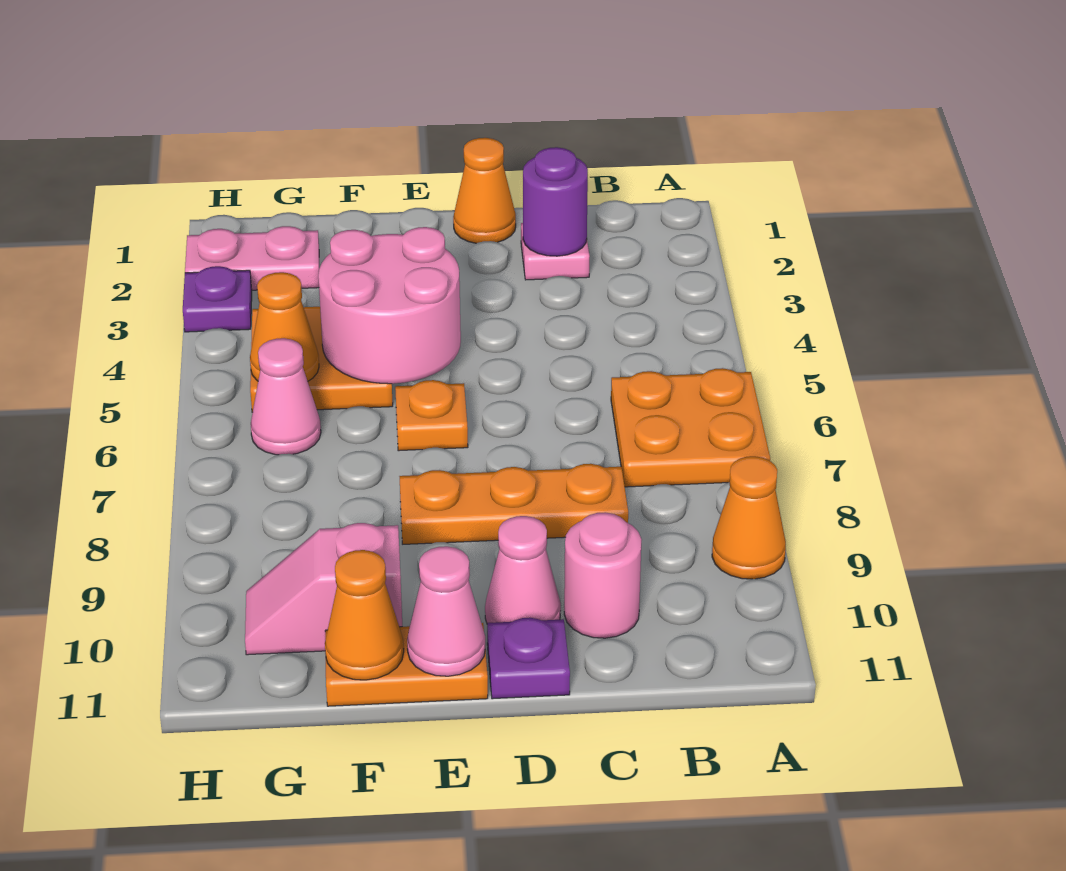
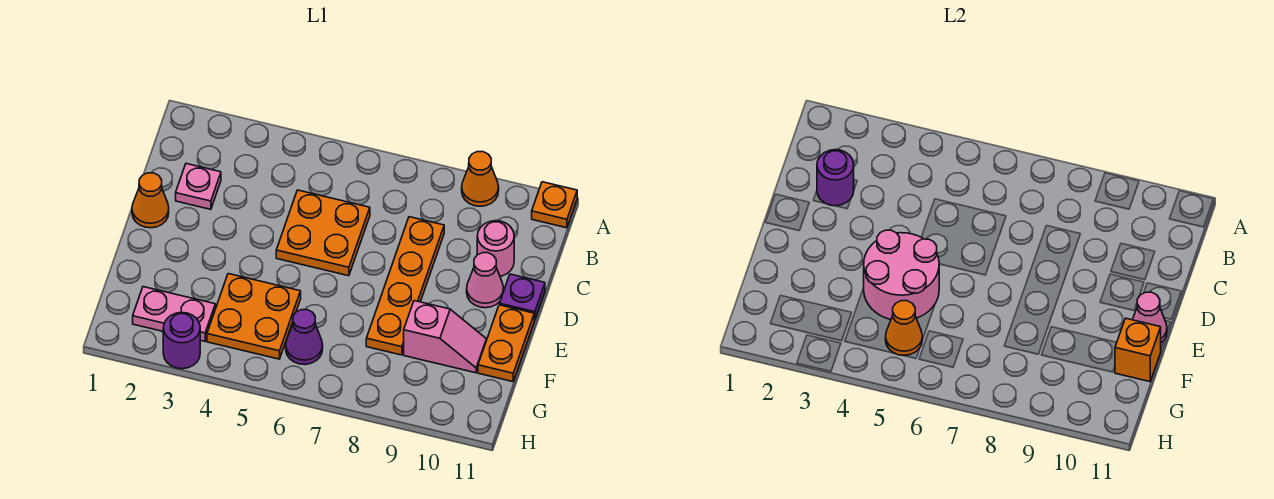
orange 2x2 plate [611,368,770,487] -> orange 2x2 plate moved to [276,190,370,276]
orange 1x3 plate [399,464,628,544] -> orange 1x4 plate [366,217,444,355]
orange 1x1 plate [395,380,468,451] -> orange 1x1 plate moved to [532,182,577,228]
pink 1x2 slope [245,523,402,655] -> pink 1x2 slope turned to [404,301,486,373]
orange 1x1 cone [325,550,404,680] -> orange 1x1 brick [1115,318,1161,382]
pink 1x2 plate [185,226,319,290] -> pink 1x2 plate turned to [133,287,215,341]
pink 1x1 cone [251,338,321,455] -> purple 1x1 cone [286,310,323,365]
purple 1x1 plate [183,266,252,332] -> purple 1x1 round brick [163,312,200,369]

